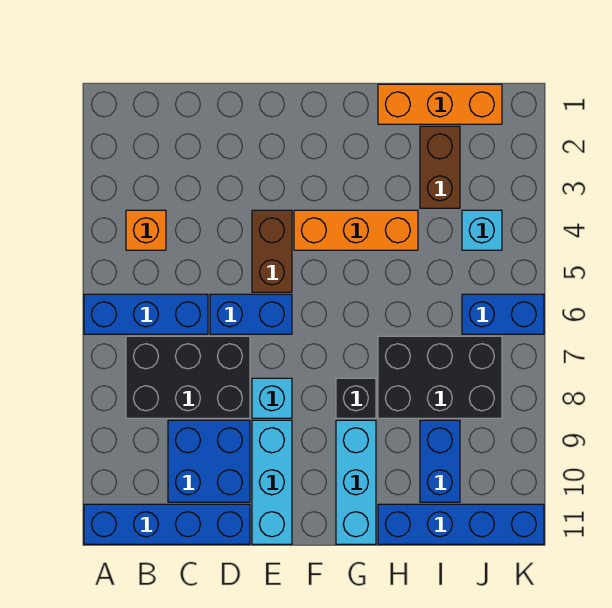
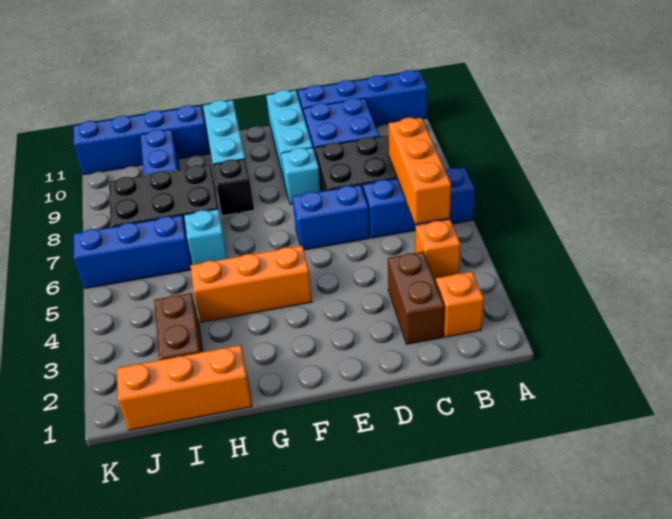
none -> orange 1x1 brick [436,272,484,337]
none -> orange 1x3 brick [389,118,451,224]
brown 1x2 brick [252,210,292,292] -> brown 1x2 brick moved to [388,252,444,344]
cyan 1x1 brick [462,210,502,250] -> cyan 1x1 brick moved to [184,209,227,265]
blue 1x2 brick [462,294,544,334] -> blue 1x3 brick [74,215,192,289]

